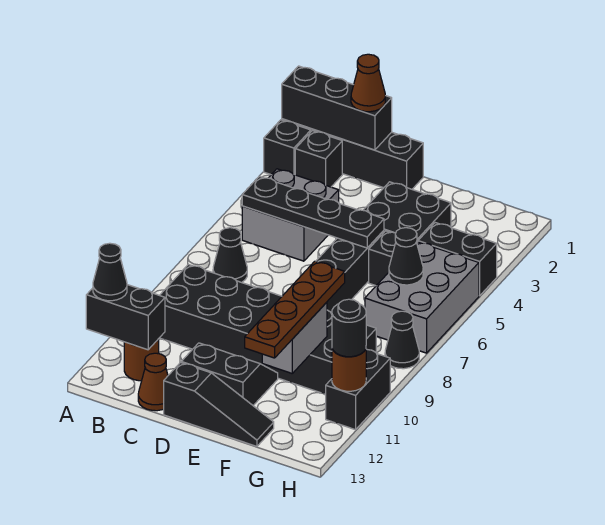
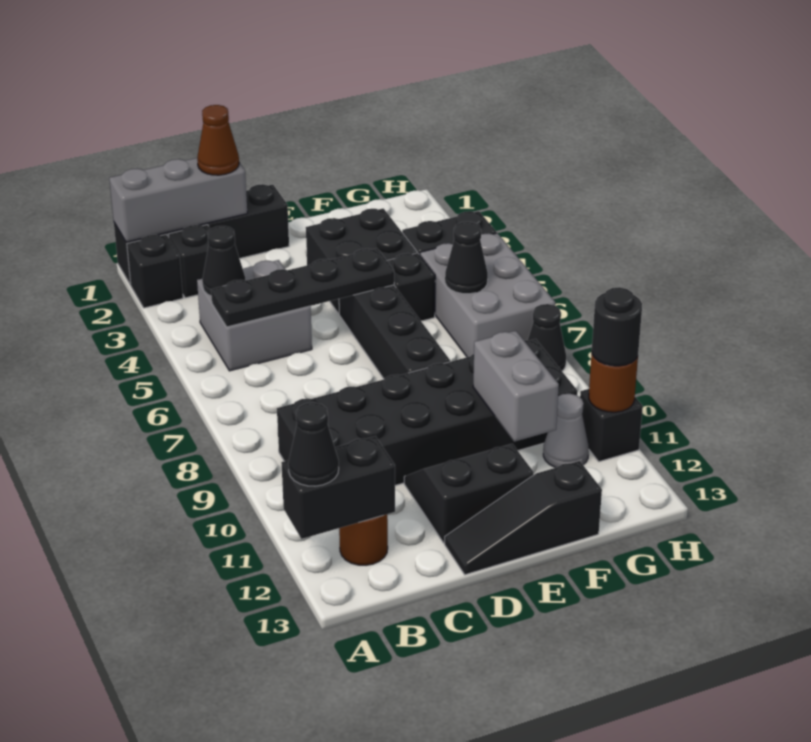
black 1x3 brick [282,66,392,150] -> grey 1x3 brick [109,158,247,242]
black 1x1 cone [213,228,247,283] -> black 1x1 cone moved to [202,226,246,296]
brown 1x1 cone [138,353,168,411] -> none
black 1x3 slope [164,362,274,446] -> black 1x3 slope turned to [445,461,602,575]
brown 1x4 plate [245,261,345,358] -> none
none -> grey 1x1 cone [543,394,589,468]
black 1x2 brick [326,349,390,430] -> black 1x1 brick [580,389,643,462]

